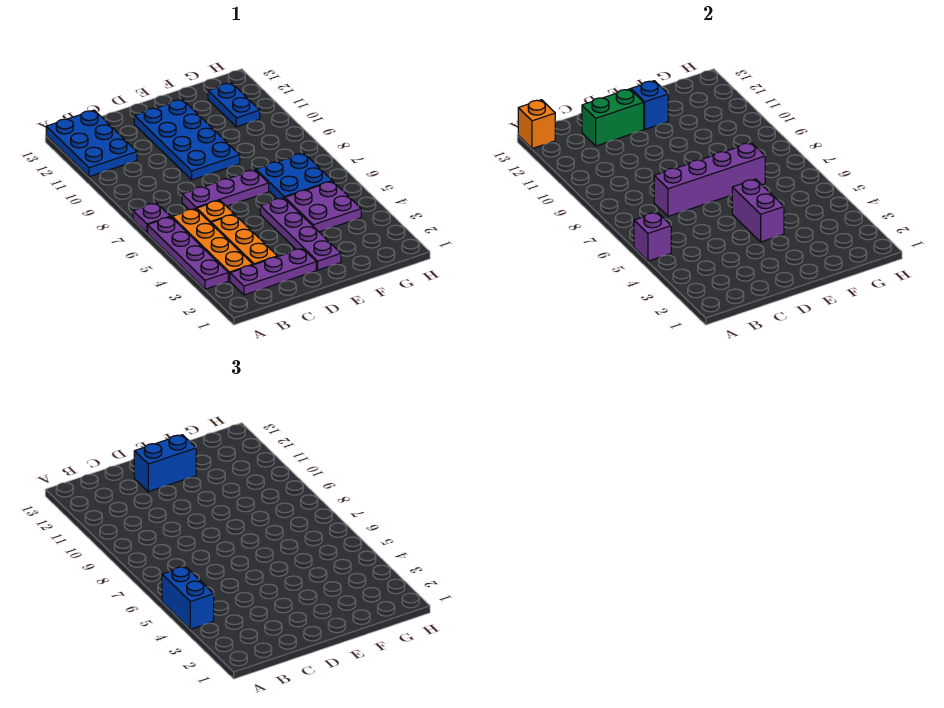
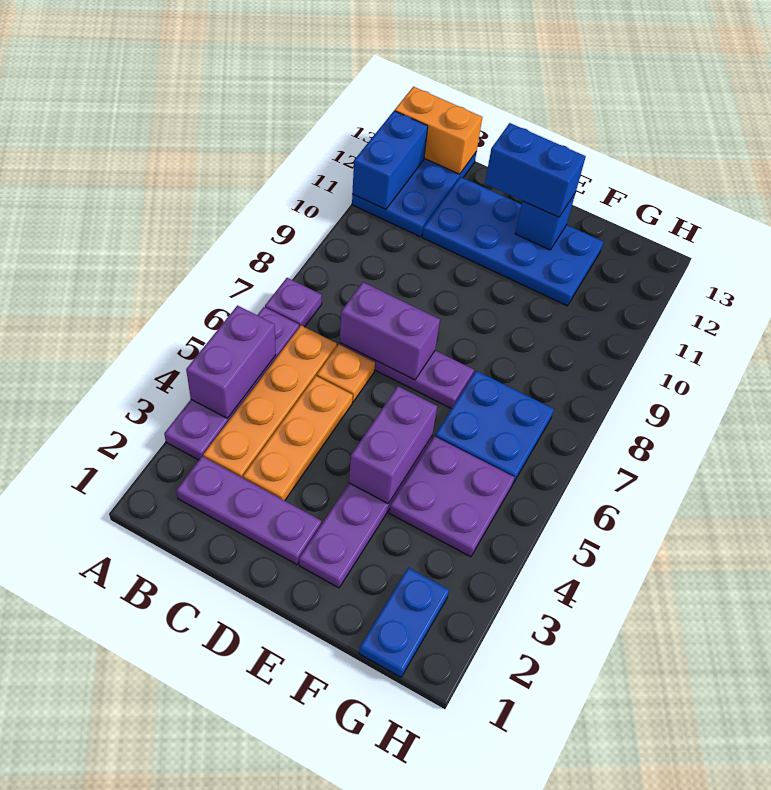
blue 1x2 brick [162,566,214,629] -> blue 1x2 brick moved to [352,111,428,210]
purple 1x1 brick [634,212,671,261] -> purple 1x2 brick [186,306,276,418]
orange 1x1 brick [518,100,555,149] -> orange 1x2 brick [395,87,482,174]
purple 1x4 brick [654,143,765,216] -> purple 1x2 brick [340,282,440,380]
green 1x2 brick [582,89,644,146] -> none
blue 2x4 plate [134,99,240,180] -> blue 2x4 plate turned to [422,177,603,306]
blue 1x2 plate [208,83,260,127] -> blue 1x2 plate moved to [359,568,449,677]

